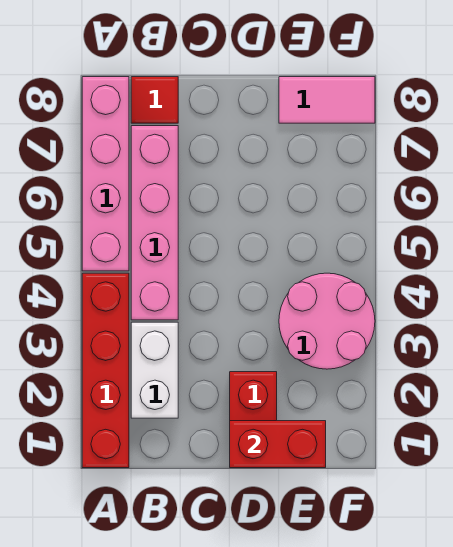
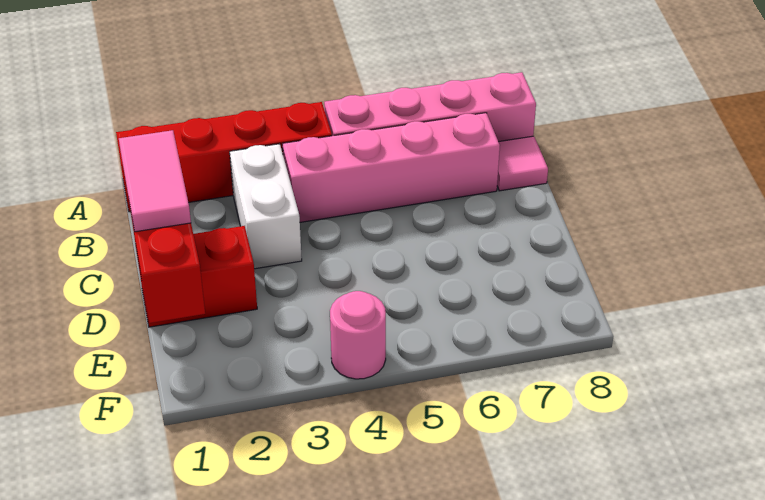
white 1x2 brick [131,322,178,418] -> white 1x2 brick turned to [230,144,302,269]
red 1x1 tile [131,77,178,123] -> pink 1x1 tile [497,136,548,191]
pink 2x2 round brick [279,273,375,369] -> pink 1x1 round brick [330,291,386,379]
pink 1x2 tile [279,77,375,123] -> pink 1x2 tile moved to [119,130,191,232]

